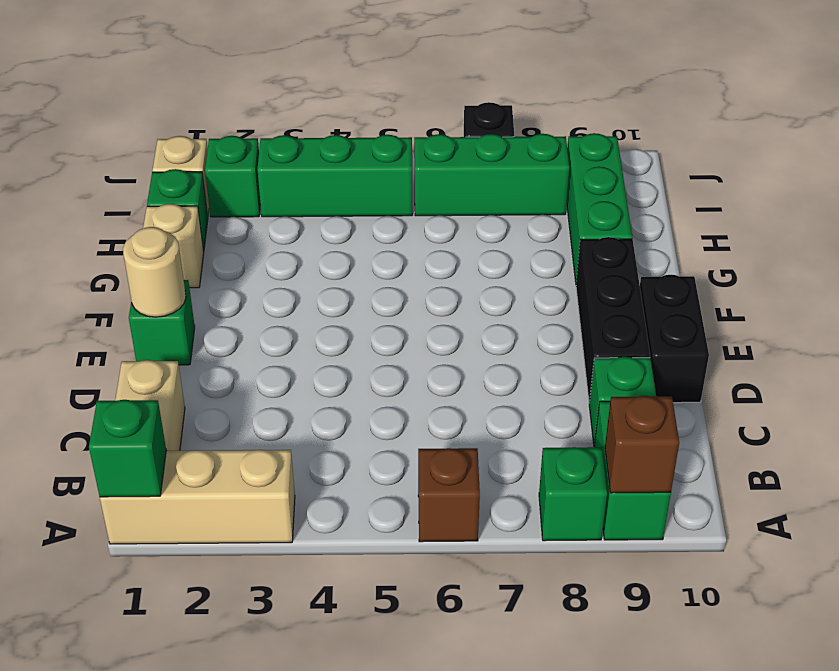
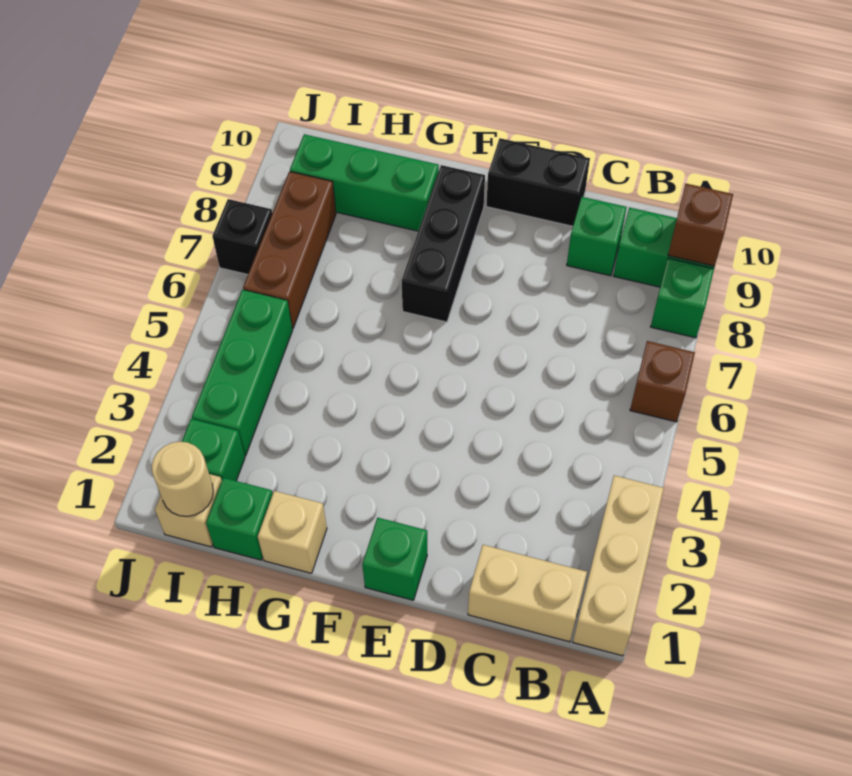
green 1x1 brick [89,400,166,497] -> none
black 1x3 brick [576,237,650,403] -> black 1x3 brick turned to [402,165,485,322]
tan 1x1 round brick [123,227,186,317] -> tan 1x1 round brick moved to [152,442,213,516]
green 1x3 brick [414,134,569,216] -> brown 1x3 brick [243,171,336,329]

